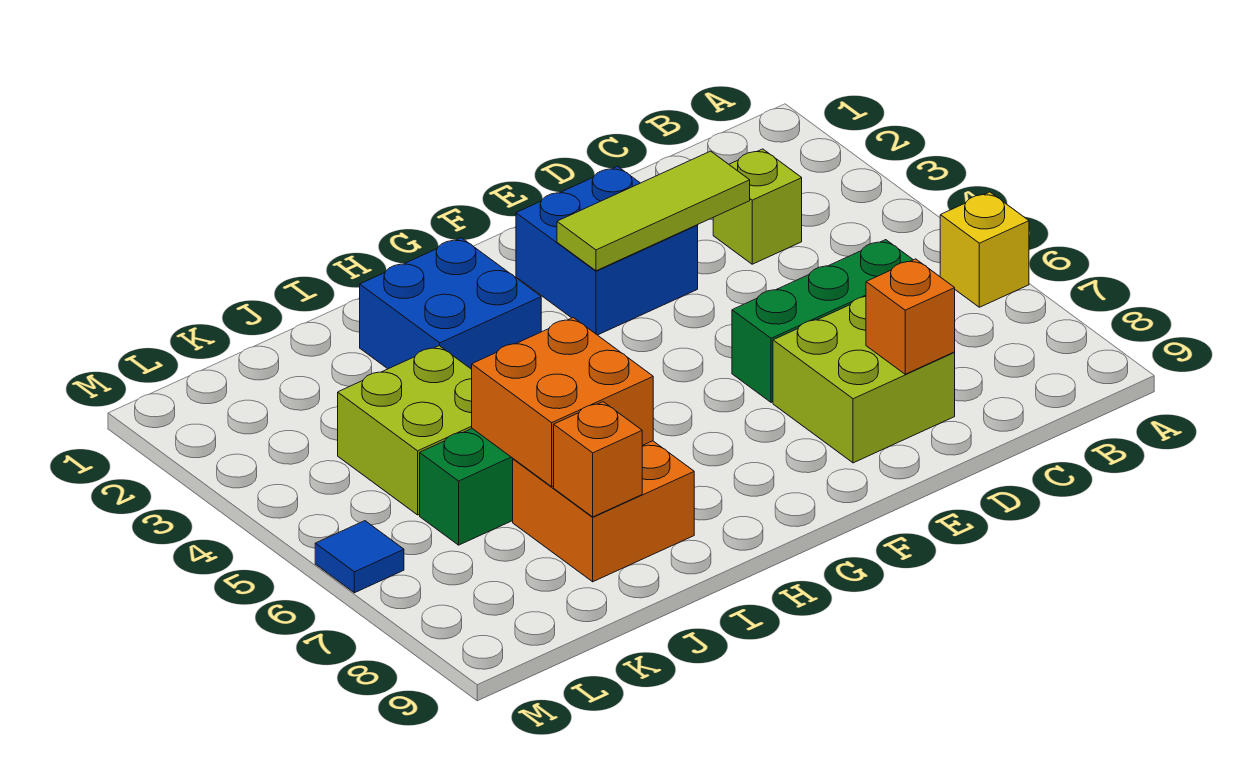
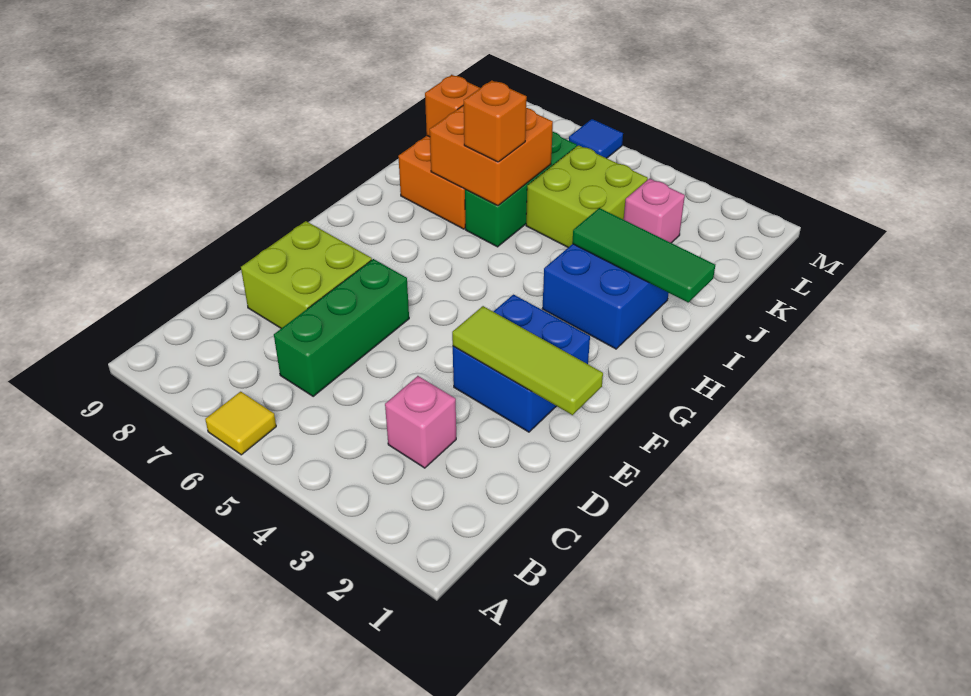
yellow 1x1 brick [940,192,1029,307] -> yellow 1x1 tile [205,392,276,455]
lime 1x1 brick [713,149,802,264] -> pink 1x1 brick [385,376,456,468]
lime 1x3 tile [557,151,750,271] -> lime 1x3 tile turned to [452,306,603,415]
orange 1x1 brick [866,259,955,374] -> orange 1x1 brick moved to [464,80,527,162]
none -> green 1x3 tile [572,208,715,302]
none -> pink 1x1 brick [624,179,685,243]

